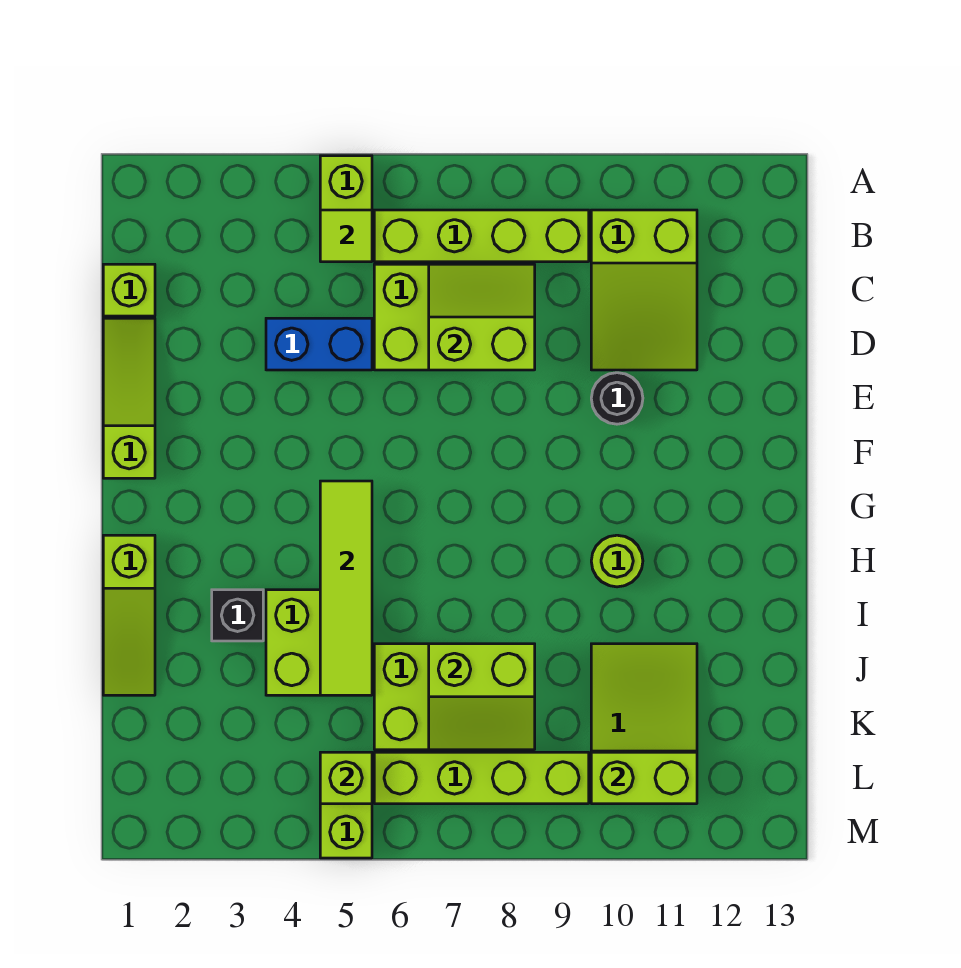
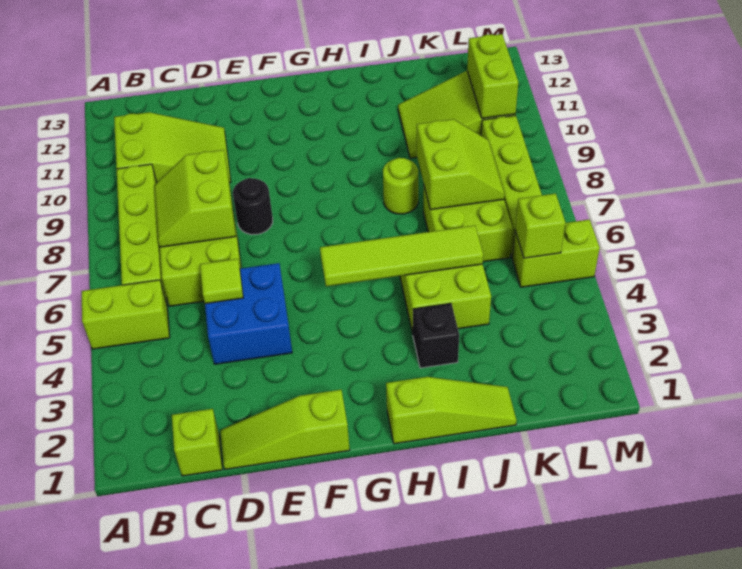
lime 1x1 tile [320,210,372,262] -> lime 1x1 tile moved to [200,259,243,304]
blue 1x2 brick [266,318,372,370] -> blue 2x2 brick [205,263,292,364]
black 1x1 round brick [591,373,643,424] -> black 1x1 round brick moved to [233,178,273,235]
lime 1x1 round brick [591,535,643,587] -> lime 1x1 round brick moved to [383,158,418,214]

